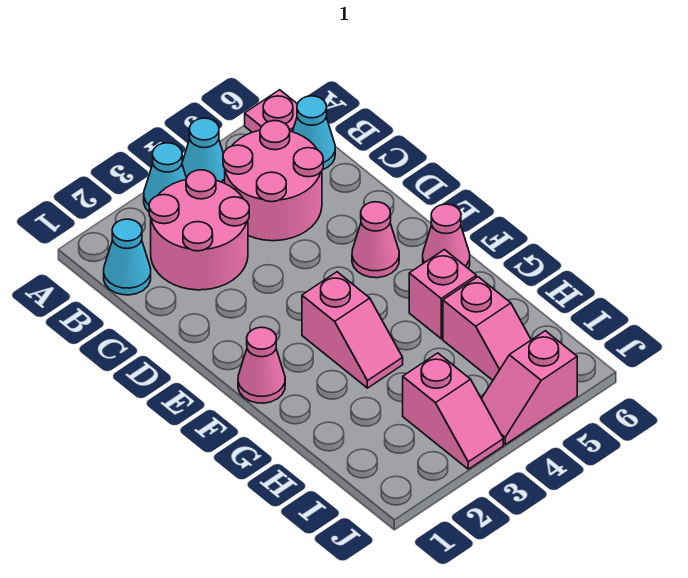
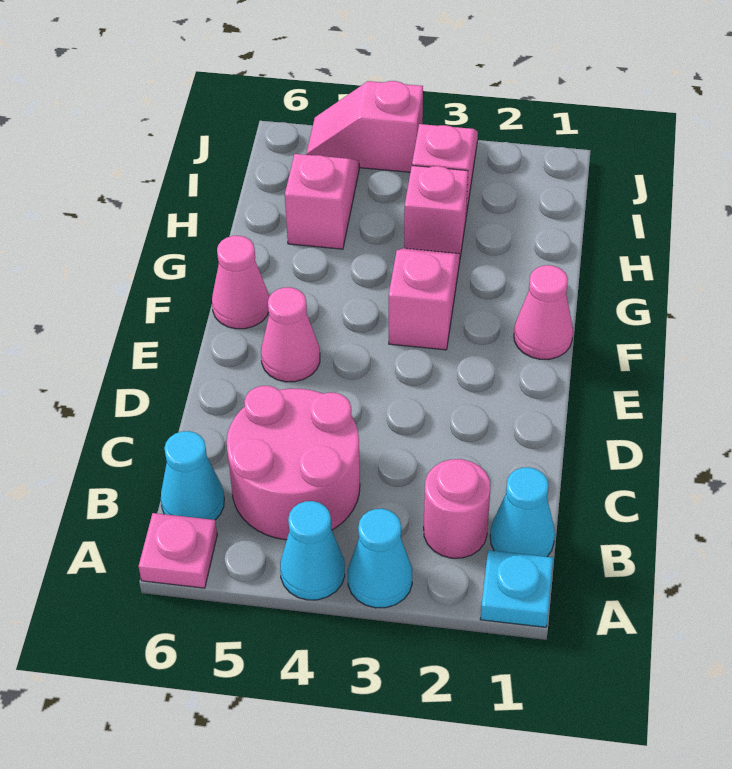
none -> cyan 1x1 plate [480,550,553,627]
pink 2x2 round brick [149,170,249,290] -> pink 1x1 round brick [424,459,490,558]
pink 1x1 brick [409,250,476,339] -> pink 1x1 brick moved to [404,165,468,257]
pink 1x2 slope [481,331,577,444] -> pink 1x2 slope turned to [306,81,423,172]

